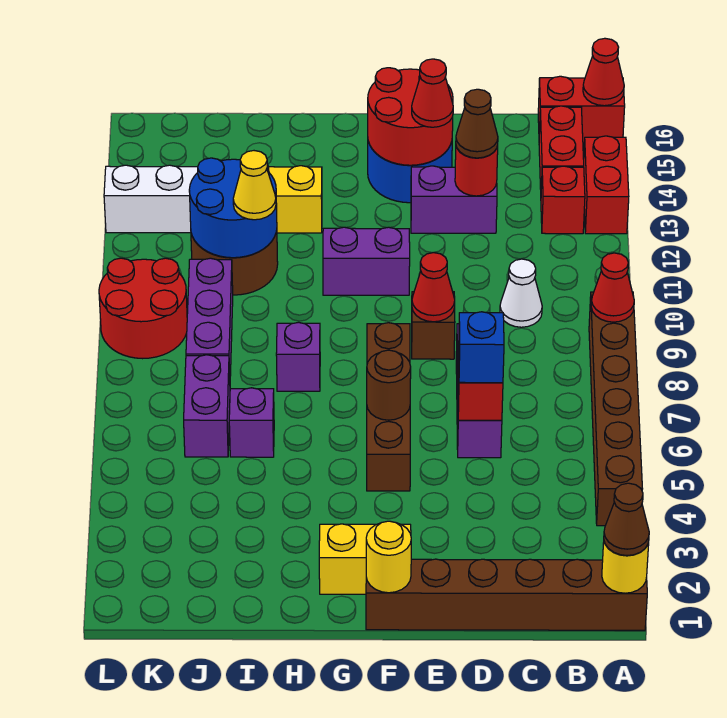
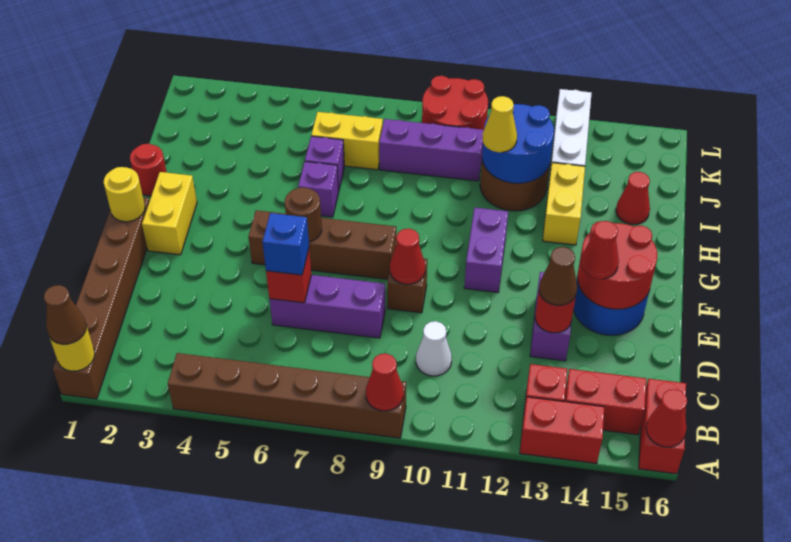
none -> red 1x1 round brick [130,144,167,196]
purple 1x1 brick [276,322,320,391] -> purple 1x1 brick moved to [298,162,339,217]
none -> red 1x1 cone [616,172,650,224]
purple 1x2 brick [184,355,230,457] -> yellow 1x2 brick [311,112,383,170]

